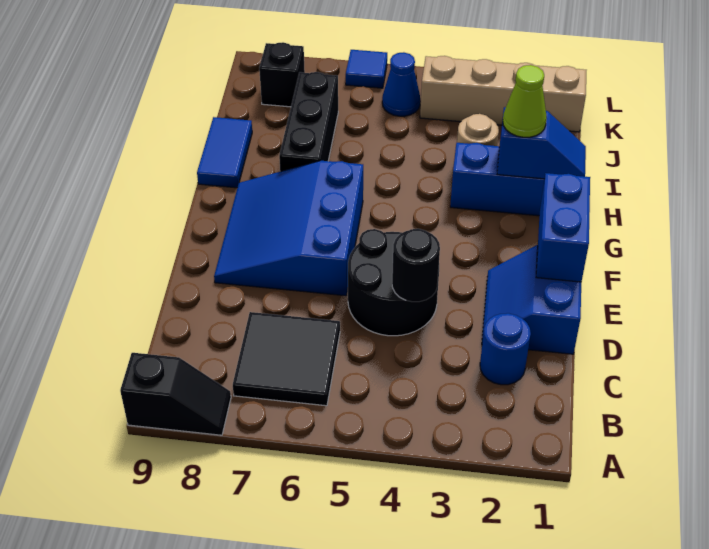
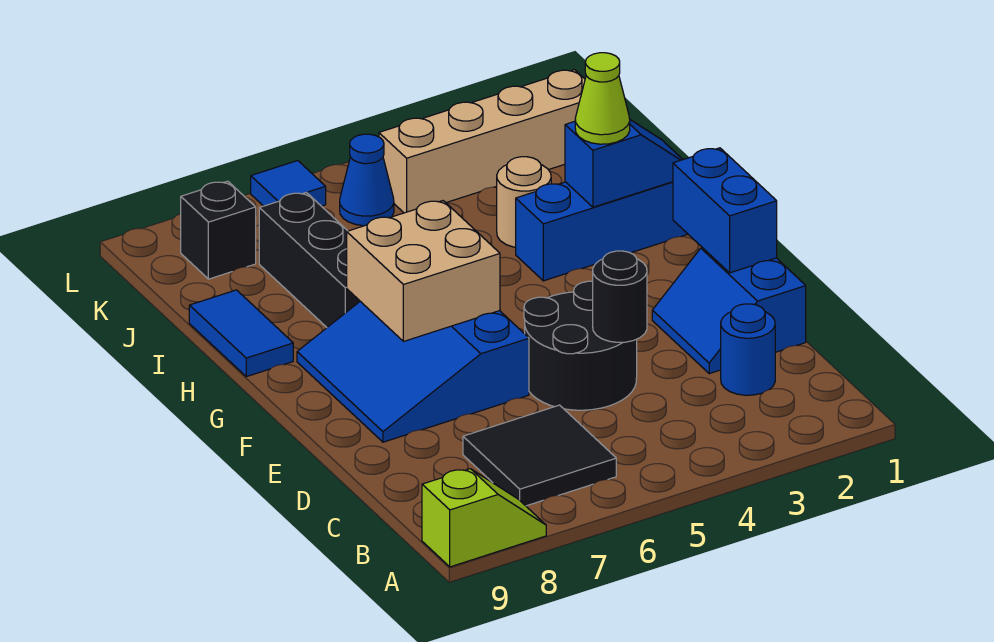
black 1x2 slope [120,353,231,435] -> lime 1x2 slope [422,469,546,567]
none -> tan 2x2 brick [347,201,500,341]

